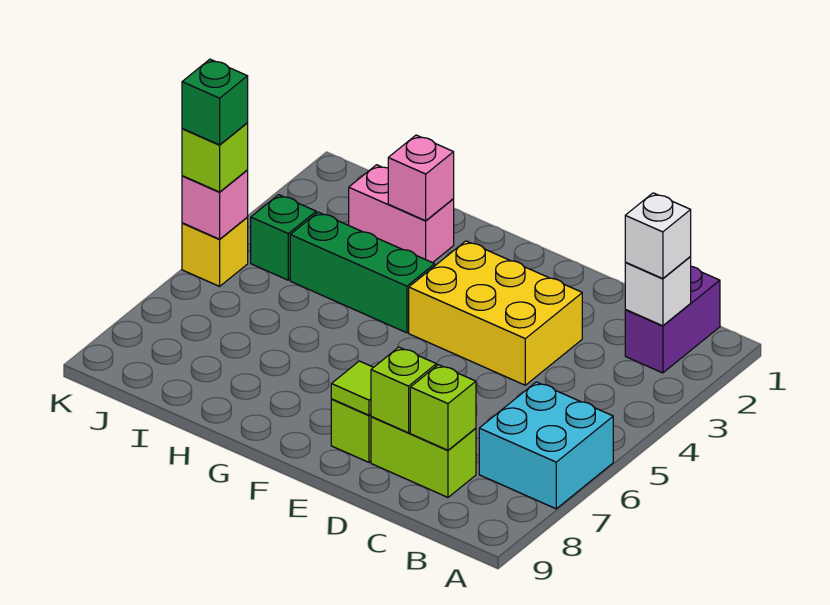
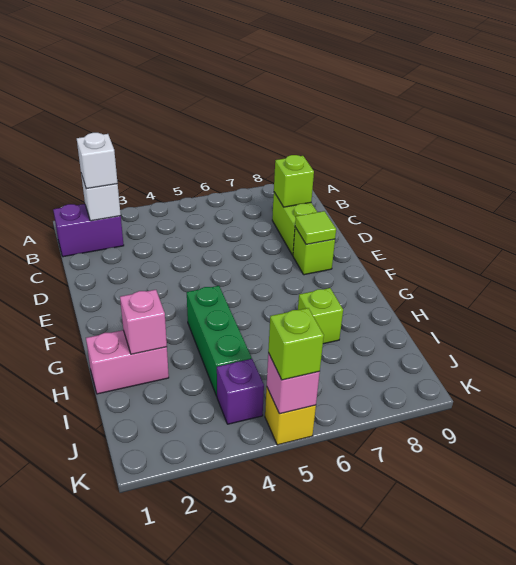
cyan 2x2 brick [479,382,613,509] -> none
yellow 2x3 brick [409,241,582,385] -> none
lime 1x1 brick [371,347,436,433] -> lime 1x1 brick moved to [298,288,343,344]
pink 1x2 brick [349,165,454,263] -> pink 1x2 brick turned to [86,330,169,394]
green 1x1 brick [251,195,316,280] -> purple 1x1 brick [217,359,264,424]
green 1x1 brick [182,59,248,145] -> none

